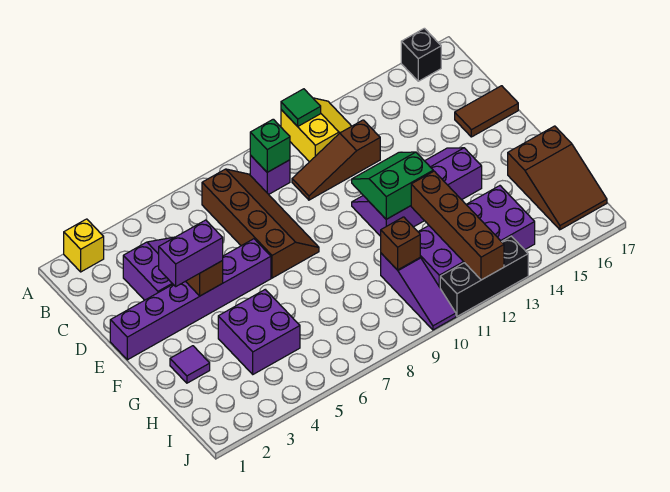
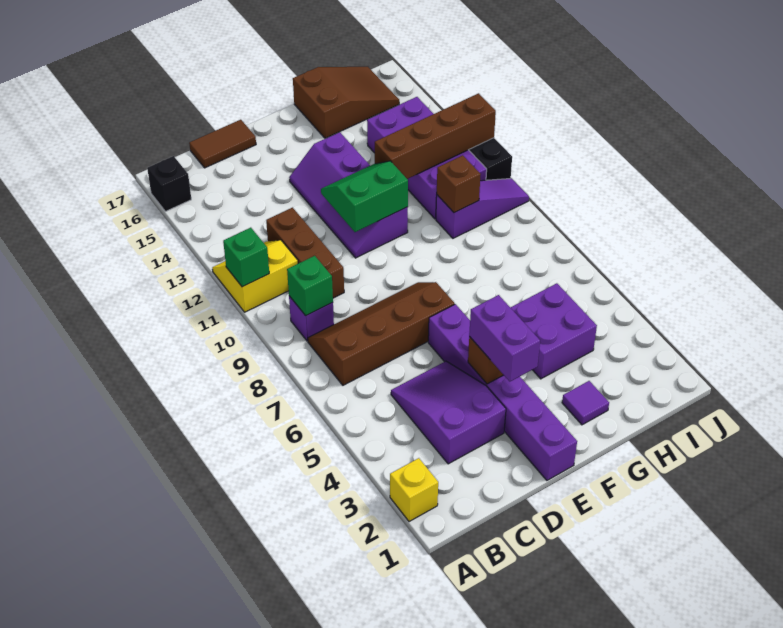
green 1x1 tile [281,89,321,126] -> green 1x1 brick [223,228,269,287]
brown 1x3 slope [292,120,380,200] -> brown 1x3 brick [266,207,344,298]
brown 1x2 tile [455,86,518,137] -> brown 1x2 tile turned to [189,120,256,168]
green 2x2 slope [352,152,433,219] -> green 2x2 slope turned to [321,161,408,232]

